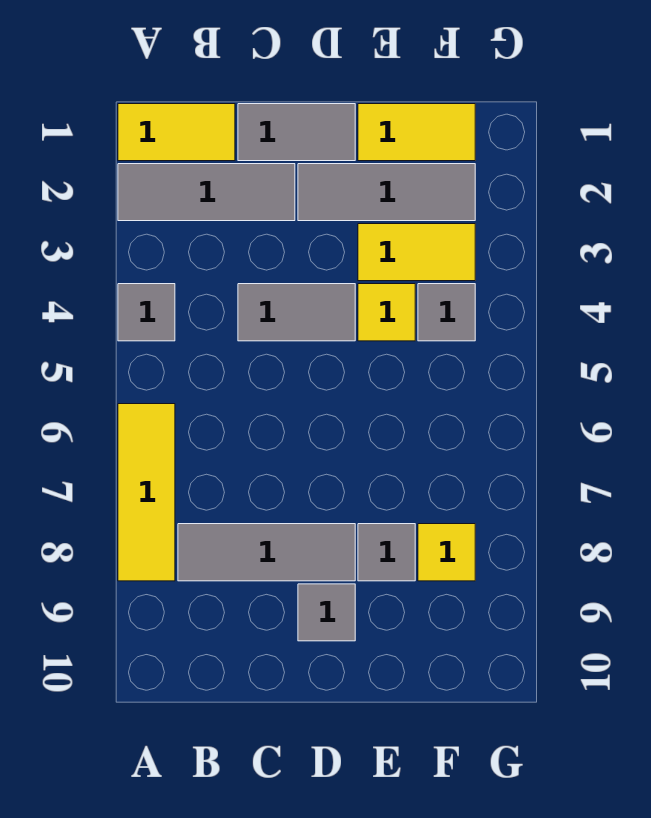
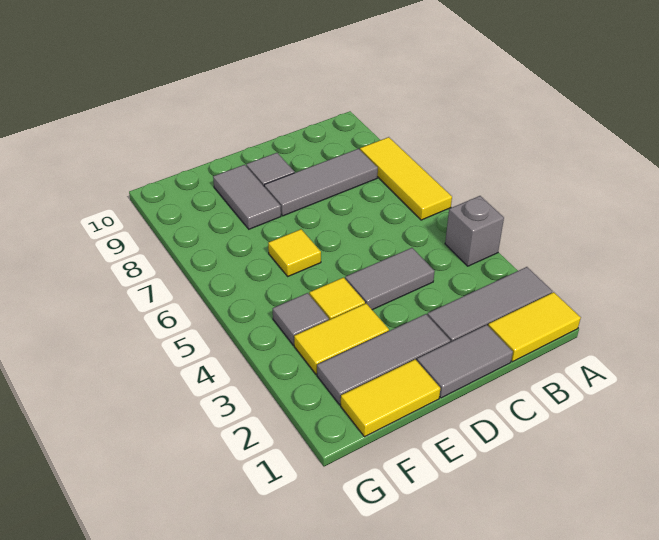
grey 1x1 tile [118,284,175,341] -> grey 1x1 brick [445,196,504,266]
grey 1x1 tile [358,524,415,581] -> grey 1x2 tile [213,165,281,229]
yellow 1x1 tile [418,524,475,581] -> yellow 1x1 tile moved to [268,229,321,276]

